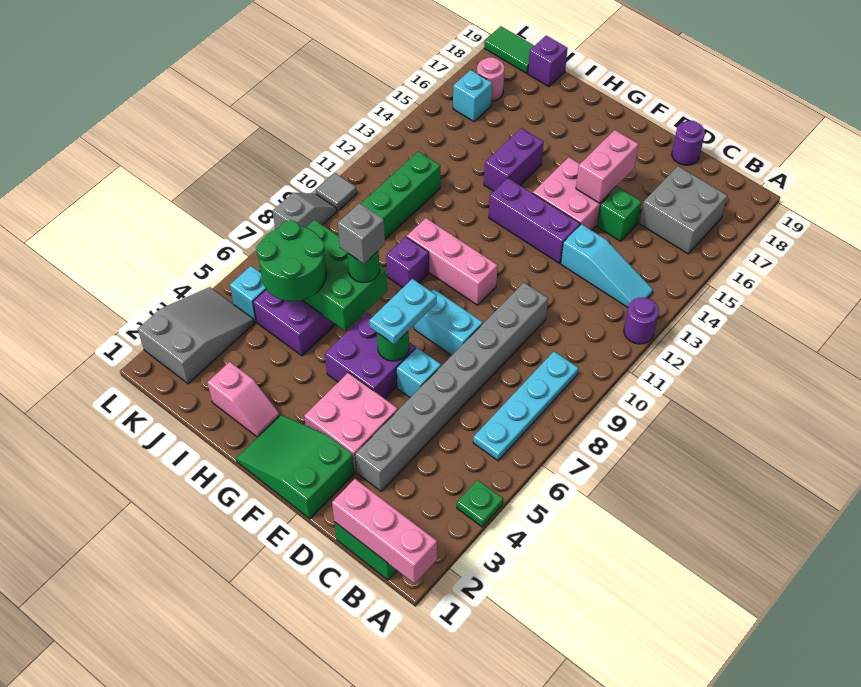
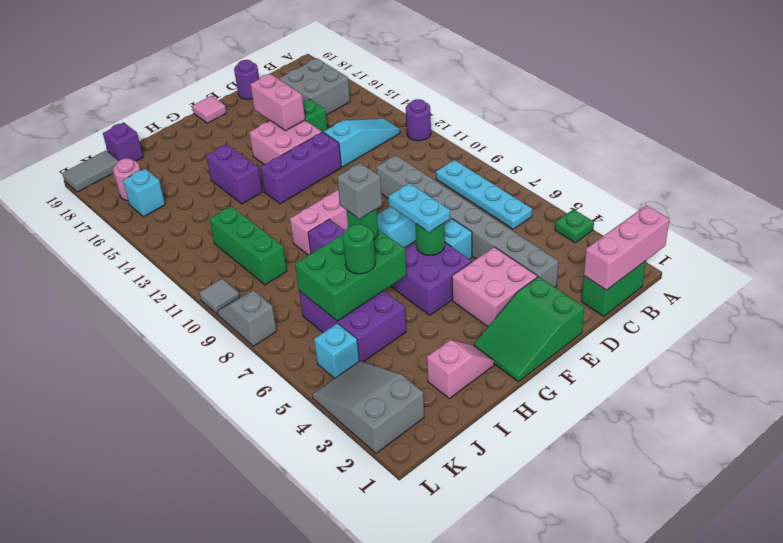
none -> pink 1x1 tile [192,96,227,123]
green 2x2 round brick [256,220,326,301] -> green 1x1 round brick [343,224,375,274]
green 1x2 tile [484,26,534,73] -> grey 1x2 tile [62,150,119,192]

